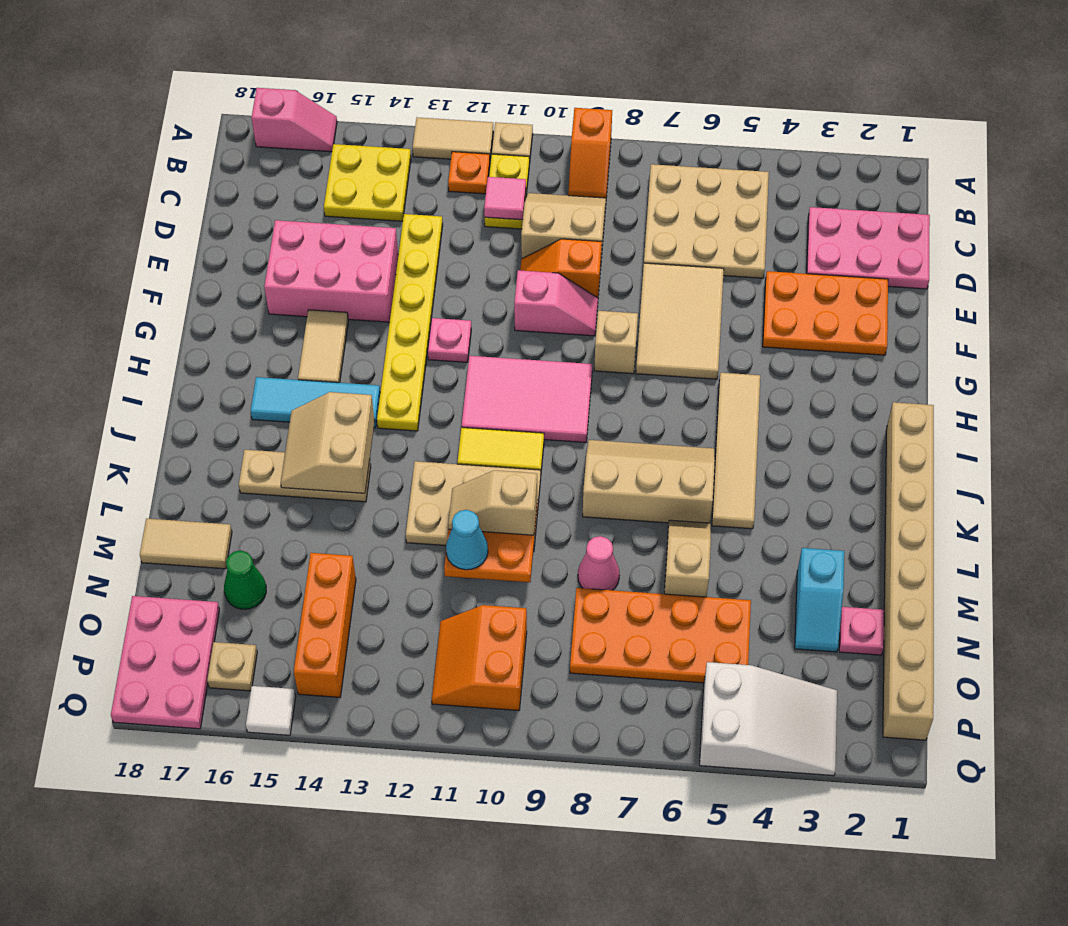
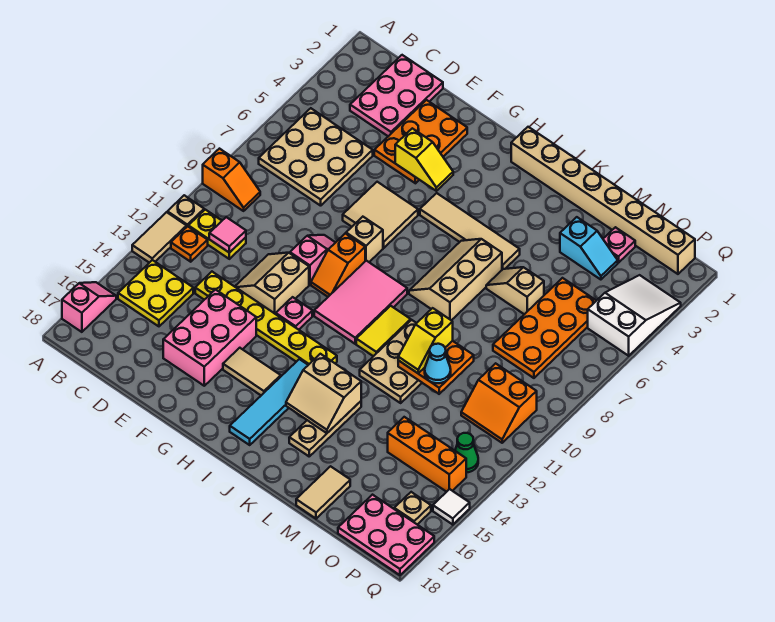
tan 2x2 slope [521,193,606,258] -> tan 2x2 slope moved to [235,253,309,314]
tan 2x3 tile [636,263,724,379] -> tan 2x2 tile [343,182,418,248]
orange 1x2 slope [520,239,602,298] -> orange 1x2 slope moved to [311,233,365,297]
none -> yellow 1x2 slope [395,128,453,191]
cyan 1x3 tile [251,377,380,428] -> cyan 1x4 tile [230,359,308,445]
tan 1x2 slope [448,470,537,535] -> yellow 1x2 slope [398,308,453,373]
pink 1x1 cone [578,536,620,590] -> none
green 1x1 cone [224,551,266,609] -> green 1x1 cone moved to [455,433,478,472]

